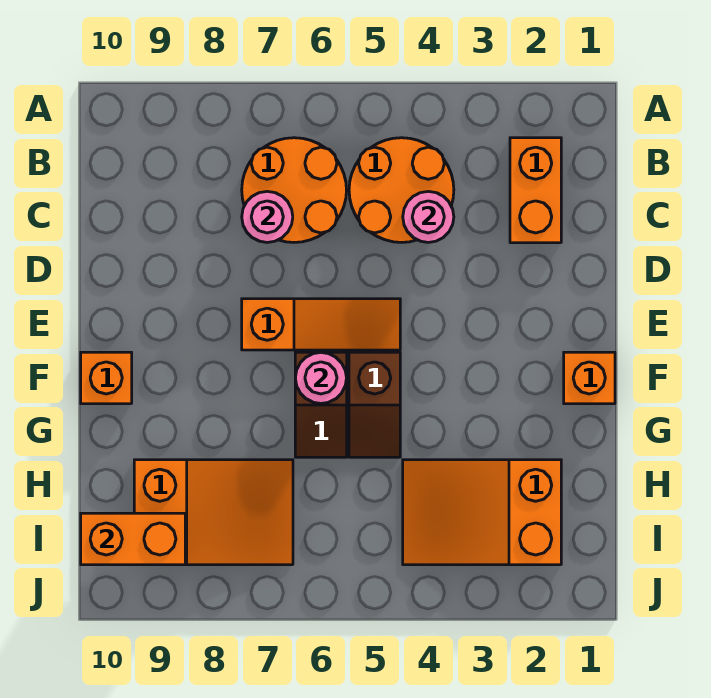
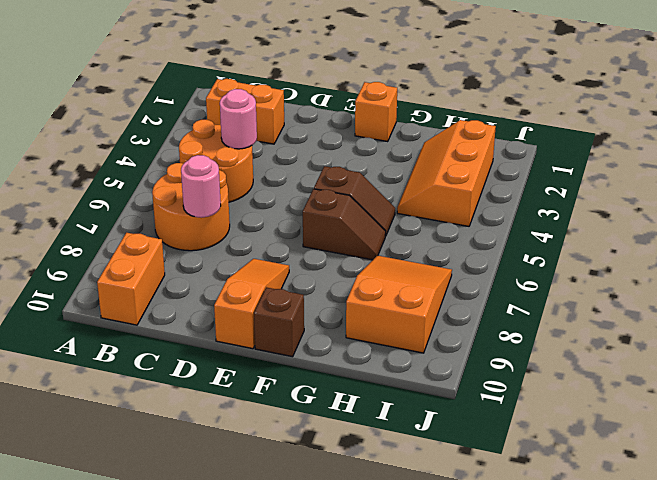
orange 1x3 slope [242,299,400,350] -> orange 1x3 slope moved to [214,259,289,349]
pink 1x1 round brick [295,352,347,403] -> none
orange 1x1 brick [81,352,132,404] -> brown 1x1 brick [254,287,304,357]
orange 2x3 slope [403,460,561,565] -> orange 2x3 slope turned to [397,120,496,226]
orange 1x2 brick [81,513,185,565] -> orange 1x2 brick moved to [97,233,165,325]

